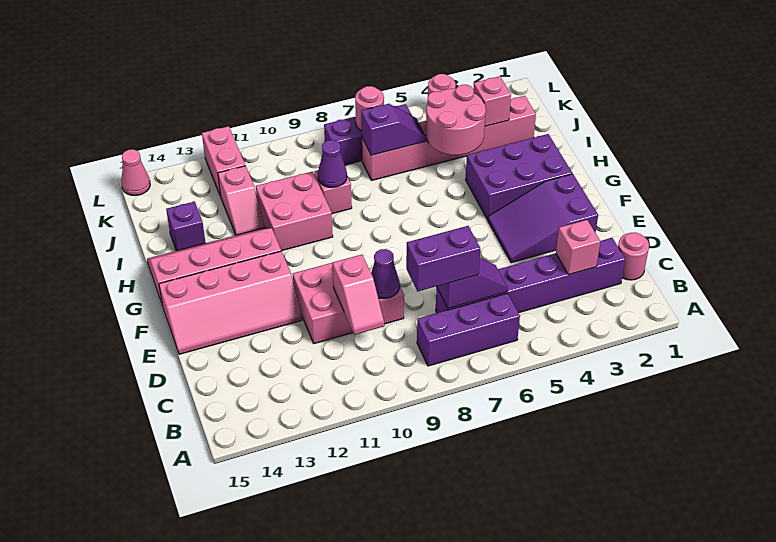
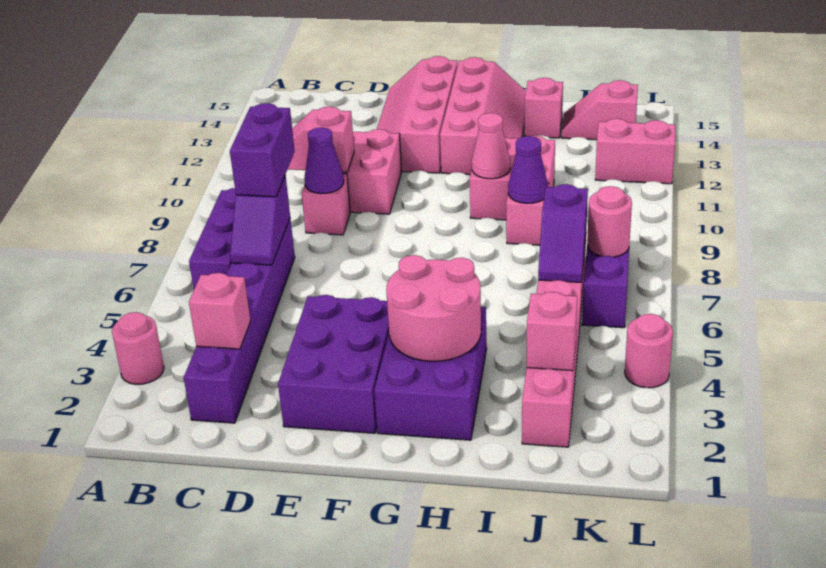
pink 1x1 round brick [618,233,649,280] -> pink 1x1 round brick moved to [112,312,164,384]
purple 2x3 slope [488,174,598,263] -> purple 2x3 brick [278,295,389,433]
pink 2x2 round brick [426,85,486,155] -> pink 2x2 round brick moved to [386,255,481,361]
pink 1x2 slope [218,166,265,235] -> pink 1x2 slope moved to [562,80,638,140]
purple 1x1 brick [166,201,205,251] -> pink 1x1 brick [525,78,563,138]
pink 1x1 cone [121,149,150,195] -> pink 1x1 cone moved to [472,113,510,179]

